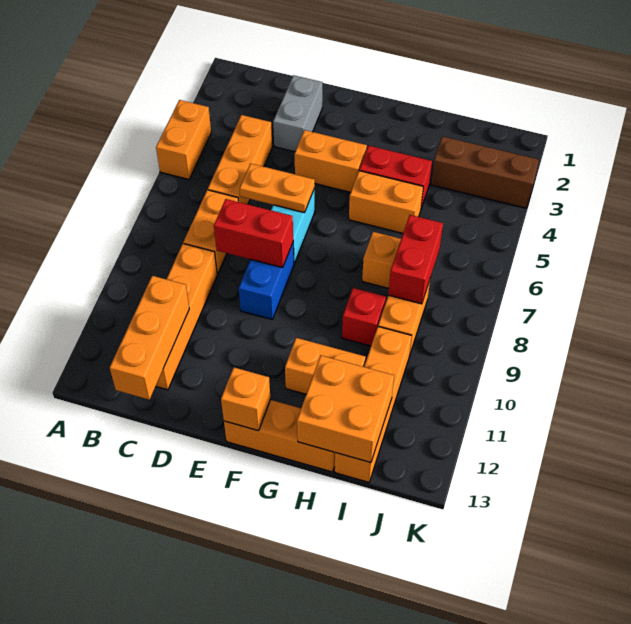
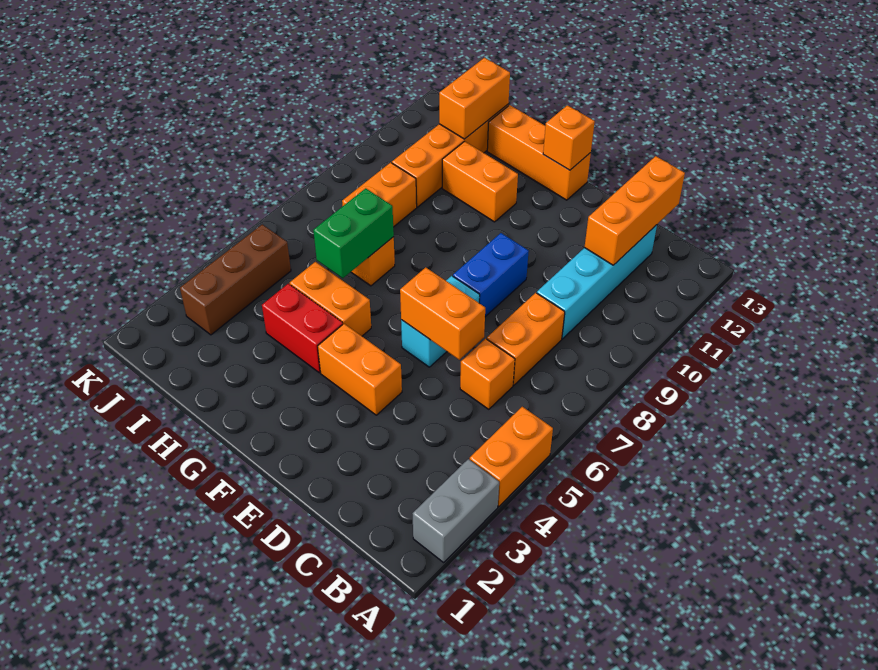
orange 1x3 brick [208,115,272,204] -> orange 1x1 brick [460,339,515,409]
orange 1x4 brick [156,243,217,390] -> cyan 1x4 brick [537,225,657,339]
grey 1x2 brick [273,75,323,152] -> grey 1x2 brick moved to [412,459,499,562]
orange 1x2 plate [240,164,315,213] -> orange 1x2 brick [400,267,485,360]
red 1x2 brick [214,199,293,268] -> none
none -> green 1x2 brick [313,188,394,278]
red 1x1 brick [342,288,386,346] -> none
orange 2x2 brick [297,355,394,463] -> orange 1x2 brick [439,58,510,139]
brown 1x3 brick [431,136,539,208] -> brown 1x3 brick turned to [180,225,291,335]
red 1x2 brick [388,215,443,304] -> none

